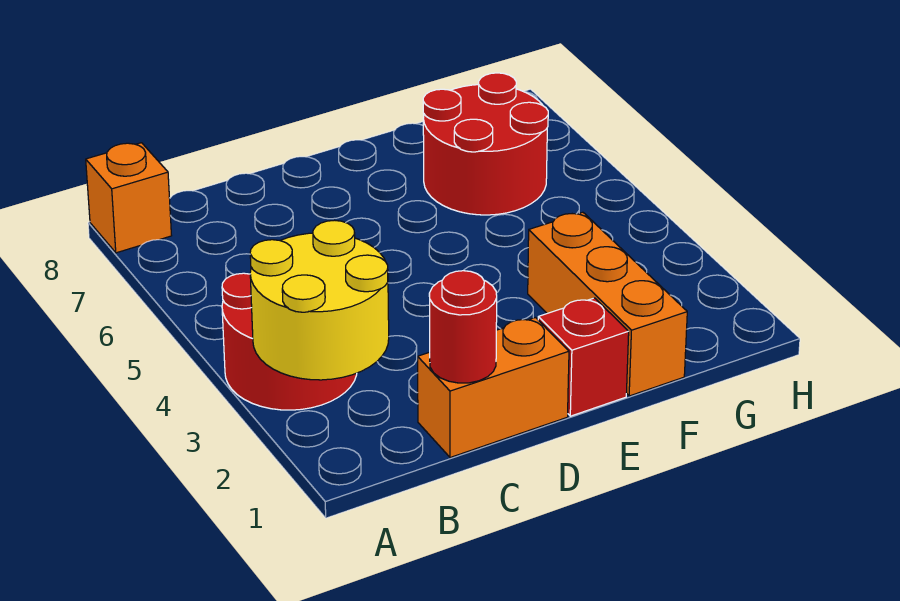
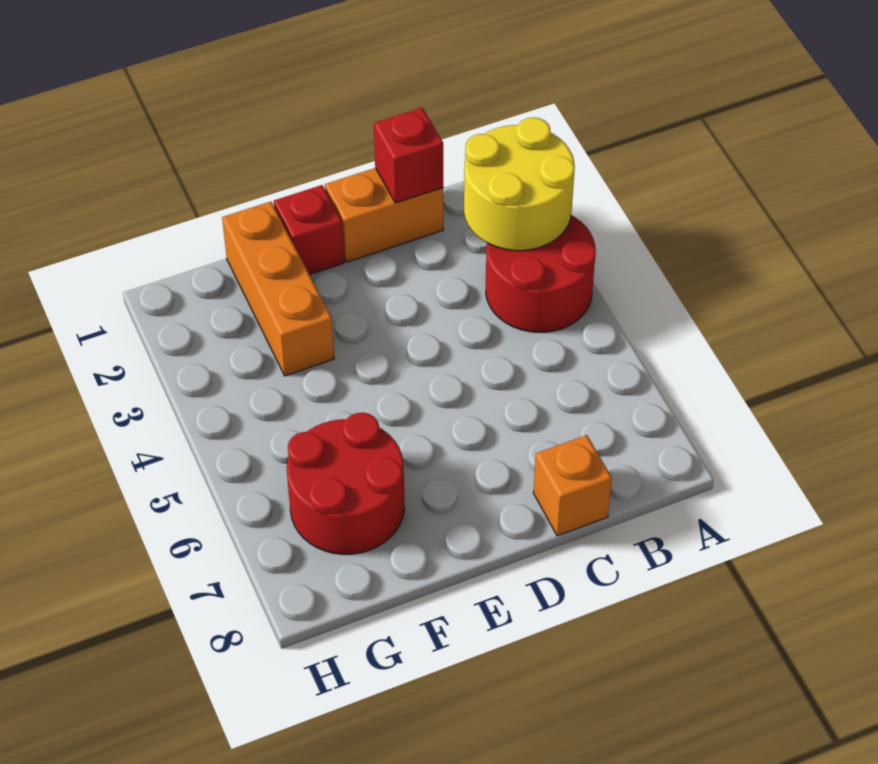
orange 1x1 brick [86,143,172,253] -> orange 1x1 brick moved to [533,435,612,536]
red 1x1 round brick [429,271,497,383] -> red 1x1 brick [374,108,443,203]

